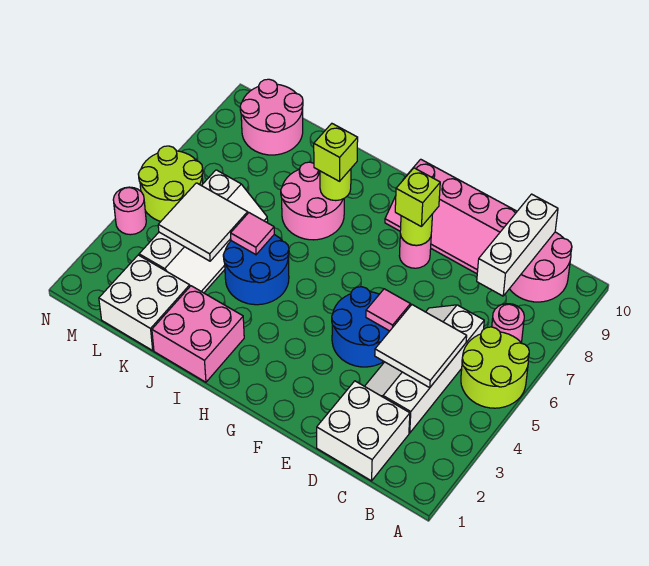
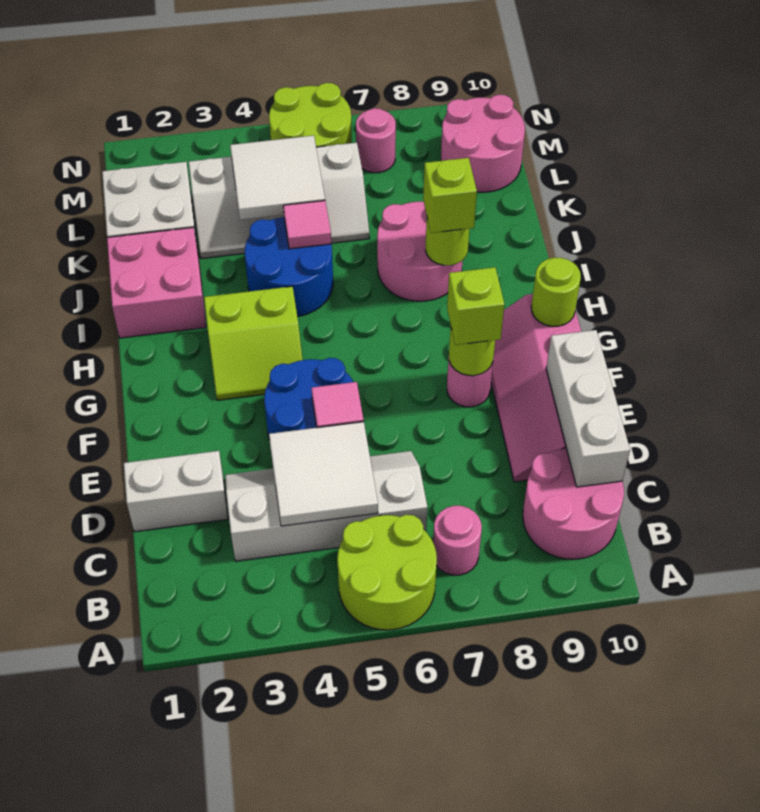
white 2x2 brick [317,381,410,481] -> white 1x2 brick [124,451,228,532]
white 1x3 brick [477,194,558,296] -> white 1x3 brick turned to [546,330,630,487]
none -> lime 2x2 slope [204,286,303,400]
none -> lime 1x1 round brick [531,258,581,326]
pink 1x1 round brick [113,187,146,235] -> pink 1x1 round brick moved to [356,108,396,173]

